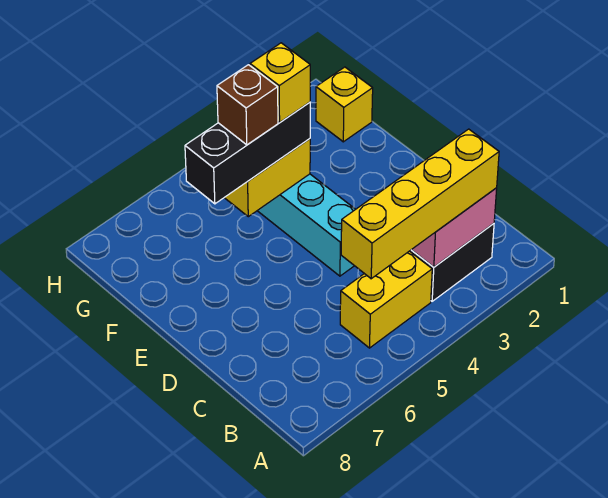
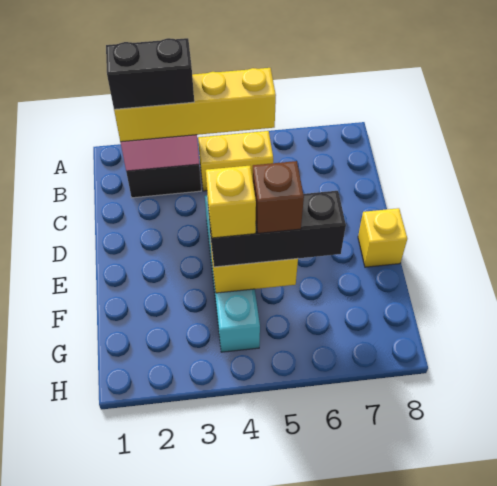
none -> black 1x2 brick [106,38,194,109]
yellow 1x1 brick [316,67,373,142] -> yellow 1x1 brick moved to [358,208,407,267]

